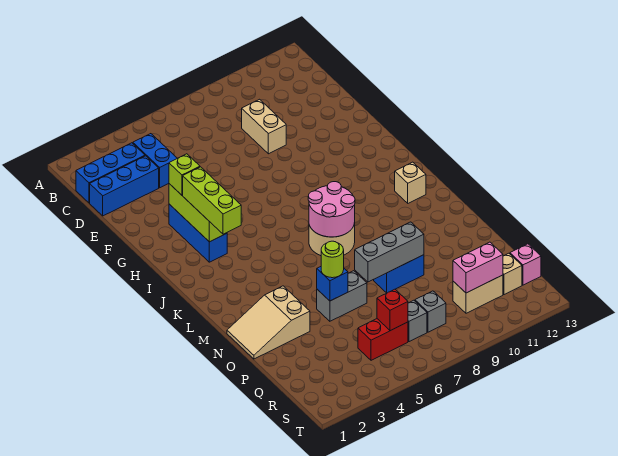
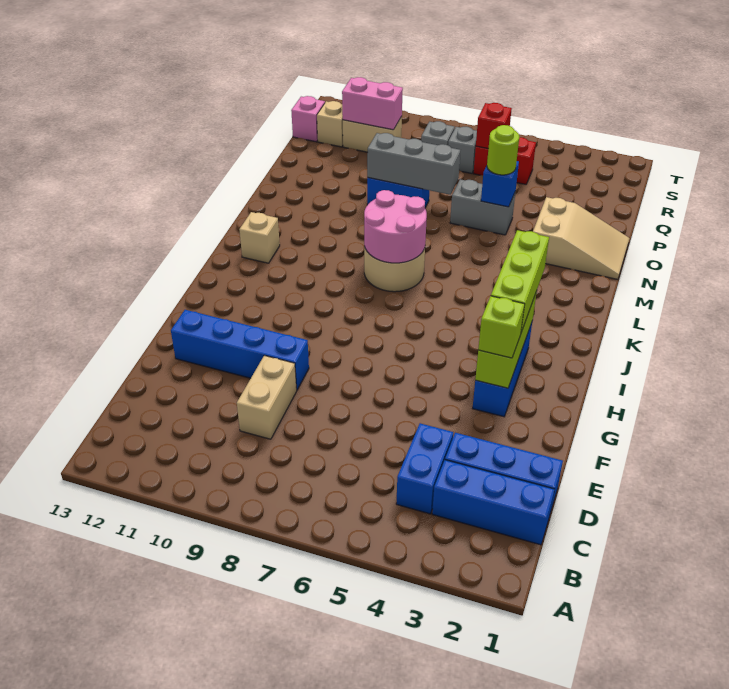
none -> blue 1x4 brick [171,310,309,390]

